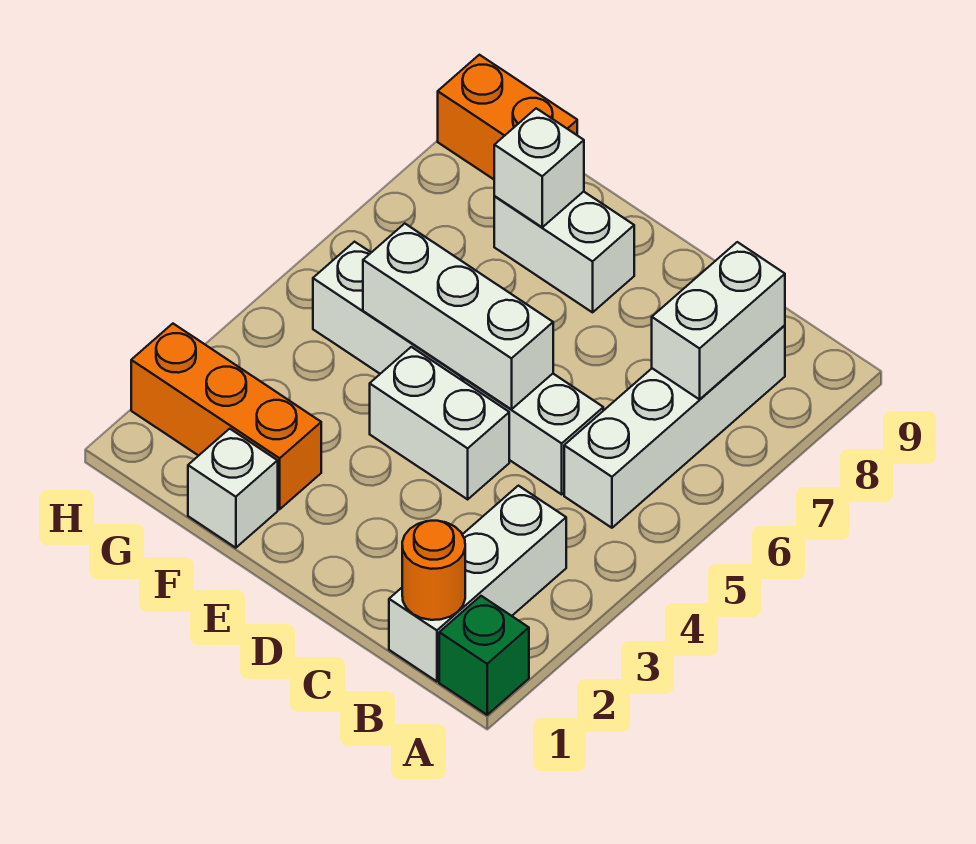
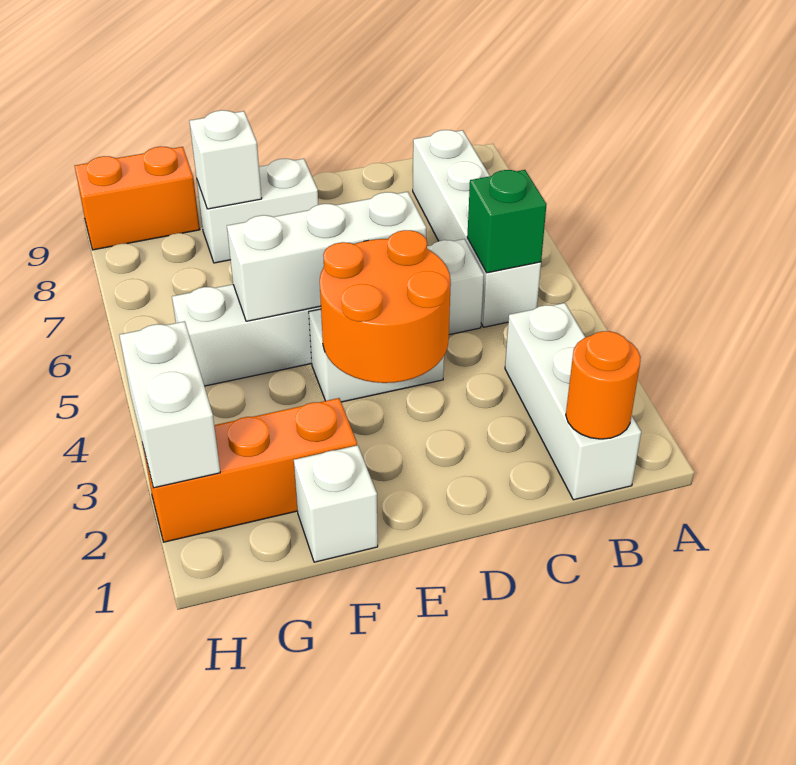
green 1x1 brick [439,596,529,715] -> green 1x1 brick moved to [467,170,547,273]
white 1x2 brick [652,242,785,399] -> white 1x2 brick moved to [119,321,220,488]
none -> orange 2x2 round brick [320,230,451,383]

